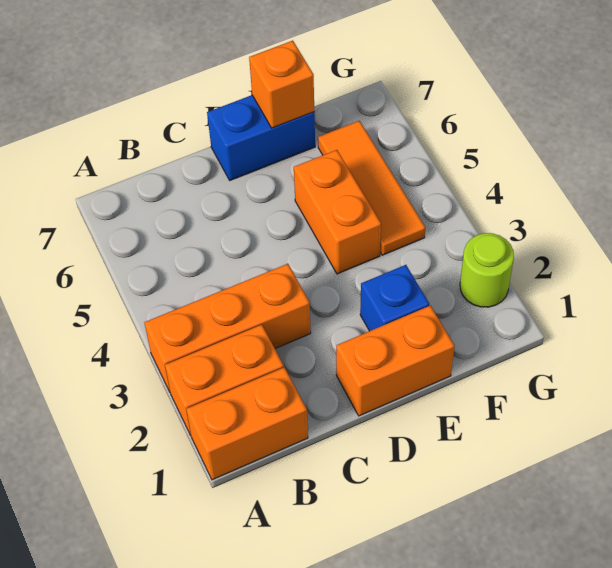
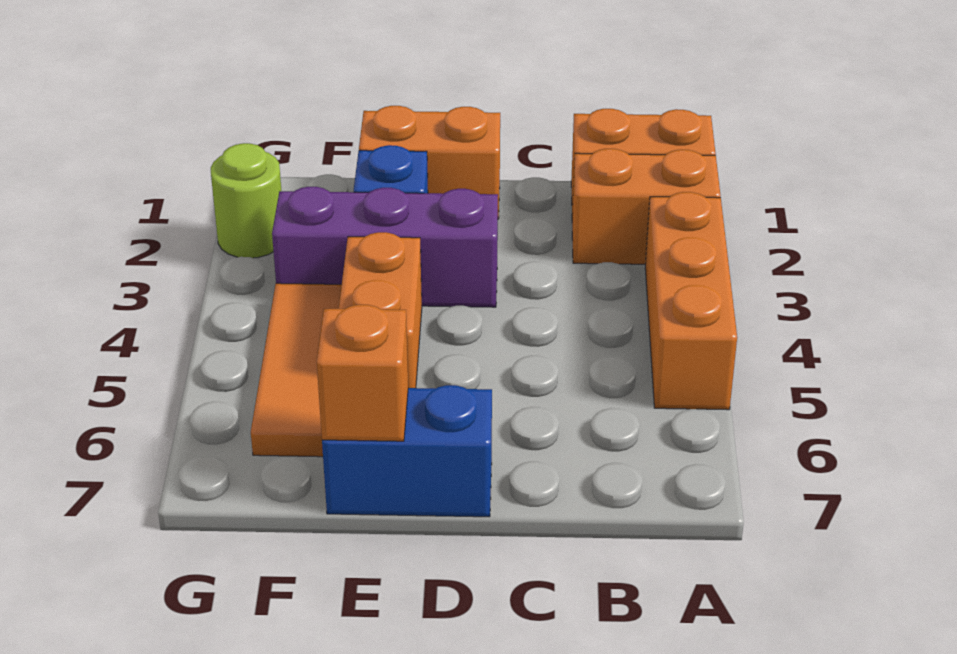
orange 1x3 brick [144,264,311,392] -> orange 1x3 brick turned to [645,192,737,410]
none -> purple 1x3 brick [272,187,498,307]

